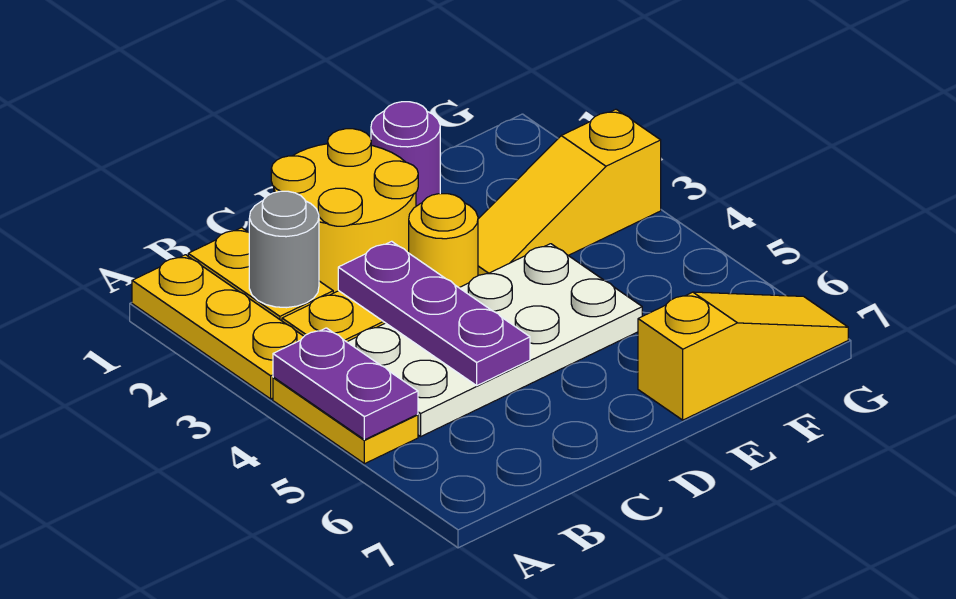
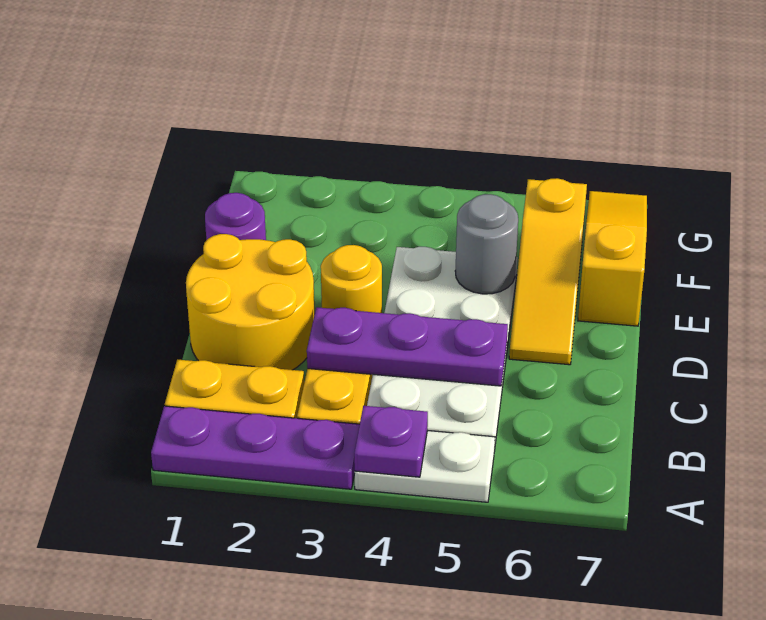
yellow 1x3 plate [132,255,304,399] -> purple 1x3 plate [151,406,360,489]
yellow 1x2 plate [273,377,418,464] -> white 1x2 plate [355,430,495,502]
purple 1x2 plate [273,328,418,440] -> purple 1x1 plate [354,406,428,477]
grey 1x1 round brick [249,191,319,308] -> grey 1x1 round brick moved to [455,194,518,294]
yellow 1x3 slope [478,109,661,276] -> yellow 1x3 slope moved to [509,178,587,365]

